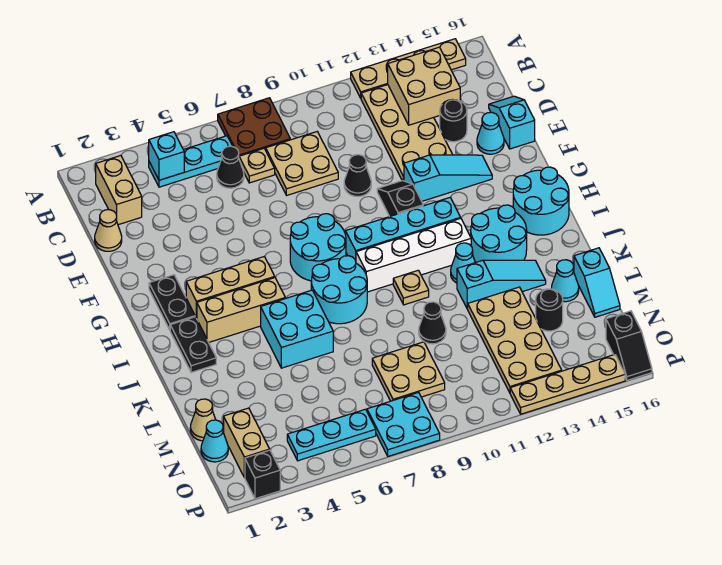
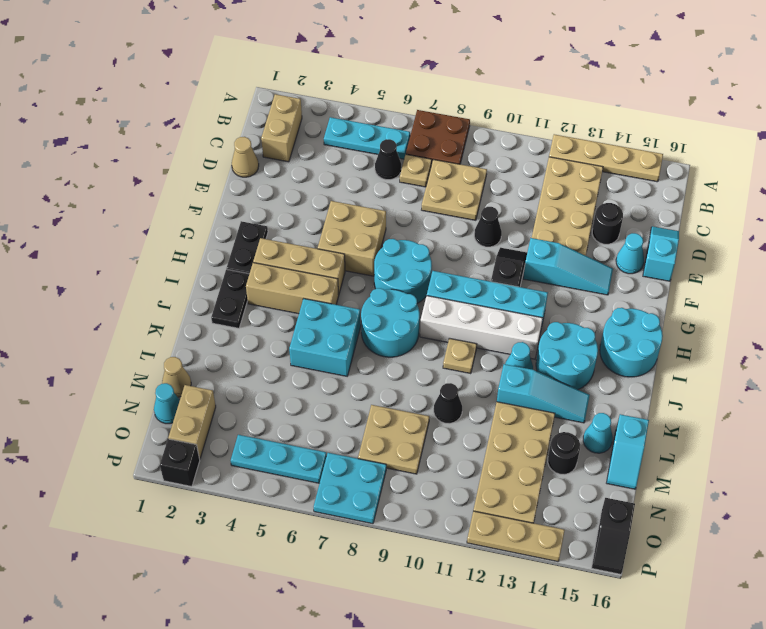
cyan 1x1 brick [149,132,184,180] -> none
tan 2x2 brick [388,47,460,125] -> tan 2x2 brick moved to [318,201,386,276]
tan 1x4 plate [510,355,625,414] -> tan 1x3 plate [467,511,565,562]

